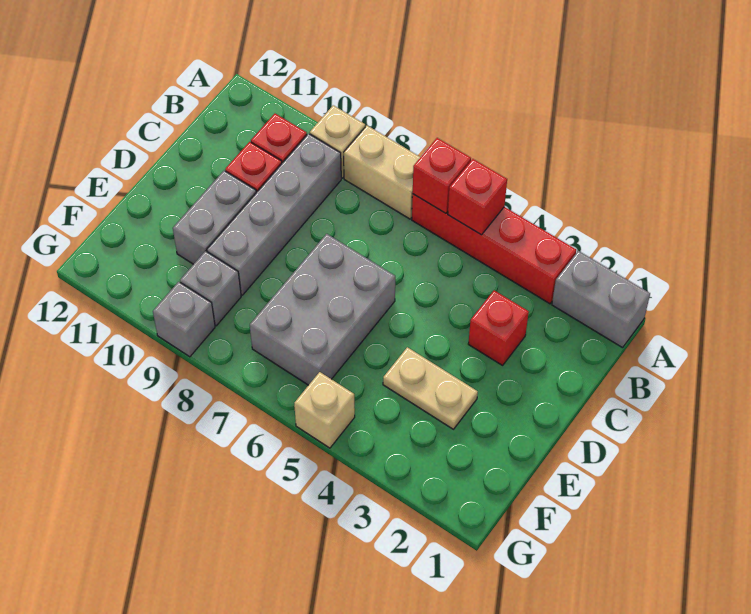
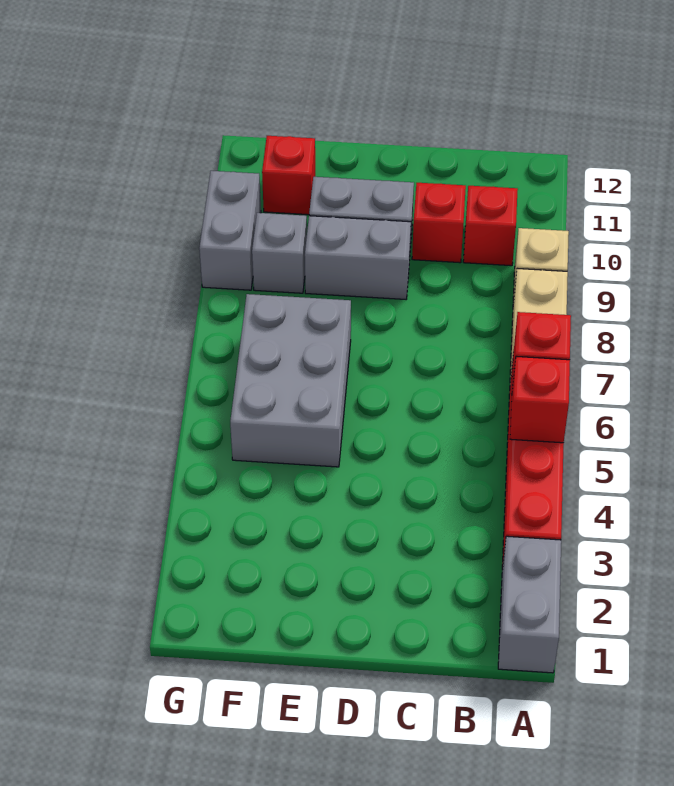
grey 1x4 brick [207,134,341,295] -> grey 1x2 brick [305,216,411,299]
red 1x1 brick [468,290,529,365] -> red 1x1 brick moved to [262,136,315,215]
grey 2x3 brick [250,234,395,385] -> grey 2x3 brick turned to [230,294,351,467]
tan 1x2 plate [383,347,478,429] -> none
tan 1x1 brick [294,372,355,448] -> none
grey 1x1 brick [153,282,215,357] -> grey 1x2 brick [199,171,261,290]

